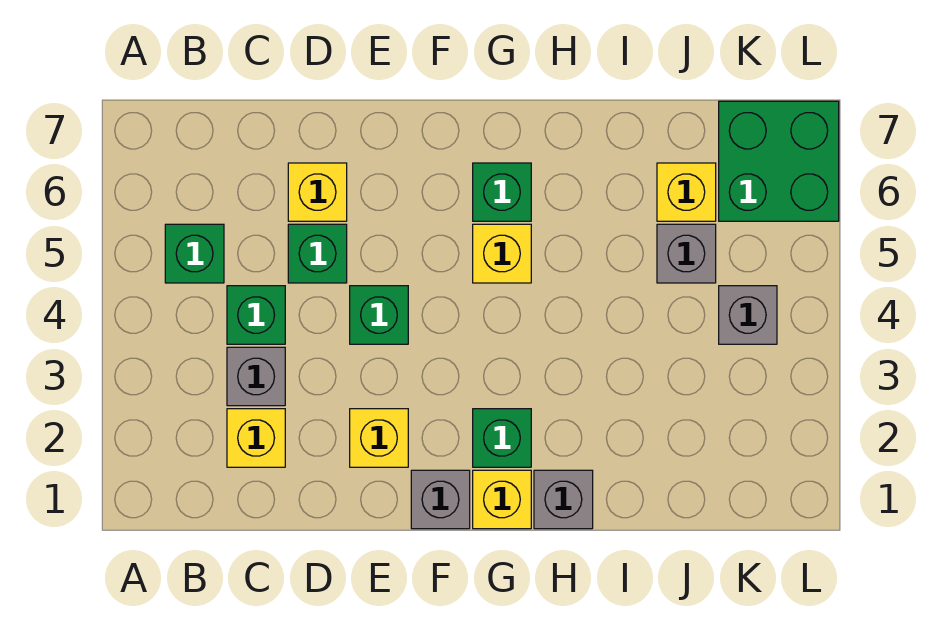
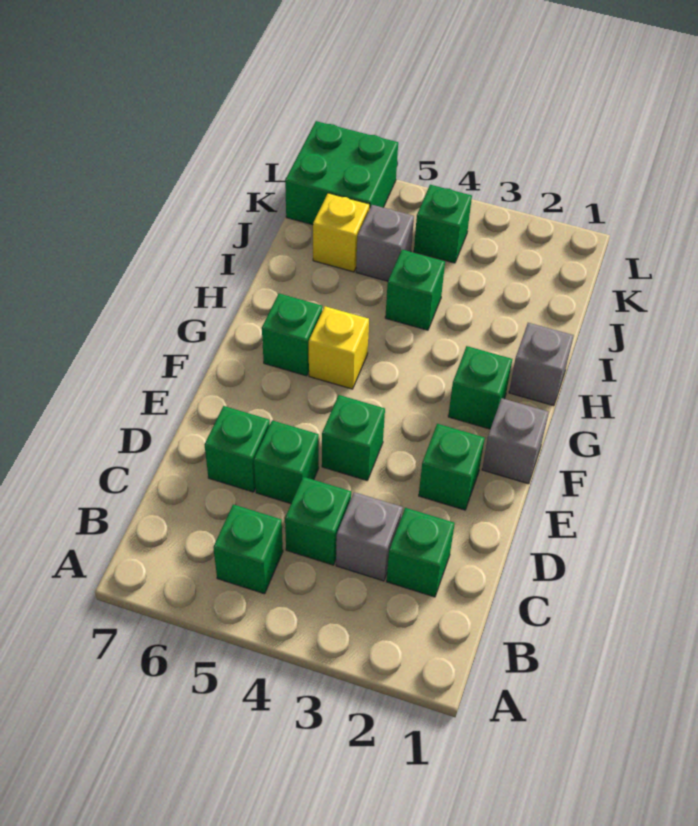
yellow 1x1 brick [227,409,285,467] -> green 1x1 brick [386,508,455,597]
yellow 1x1 brick [288,163,347,221] -> green 1x1 brick [205,406,270,492]
yellow 1x1 brick [350,409,408,467] -> green 1x1 brick [419,424,485,510]
yellow 1x1 brick [473,470,531,529] -> none
none -> green 1x1 brick [385,250,445,330]
grey 1x1 brick [719,286,777,344] -> green 1x1 brick [414,185,472,263]

